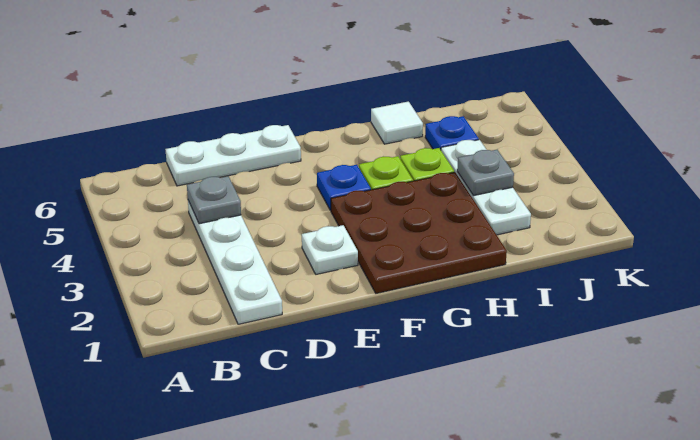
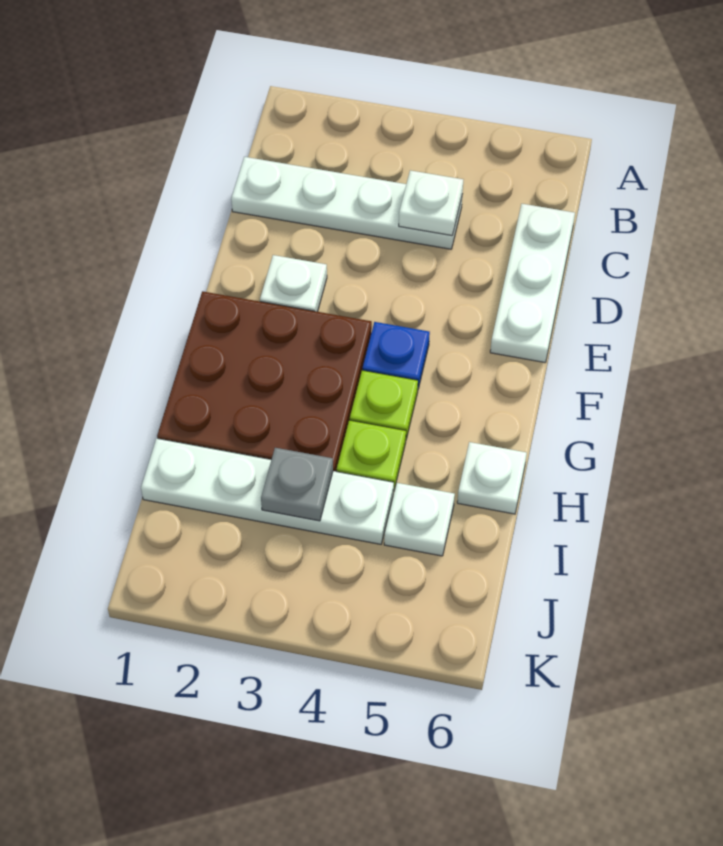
grey 1x1 plate [187,176,241,224] -> white 1x1 plate [399,170,463,235]
white 1x1 tile [371,102,423,144] -> white 1x1 plate [457,442,527,514]
white 1x3 plate [441,140,531,235] -> white 1x4 plate [141,438,394,544]
blue 1x1 plate [425,116,479,150] -> white 1x1 plate [384,483,455,556]

